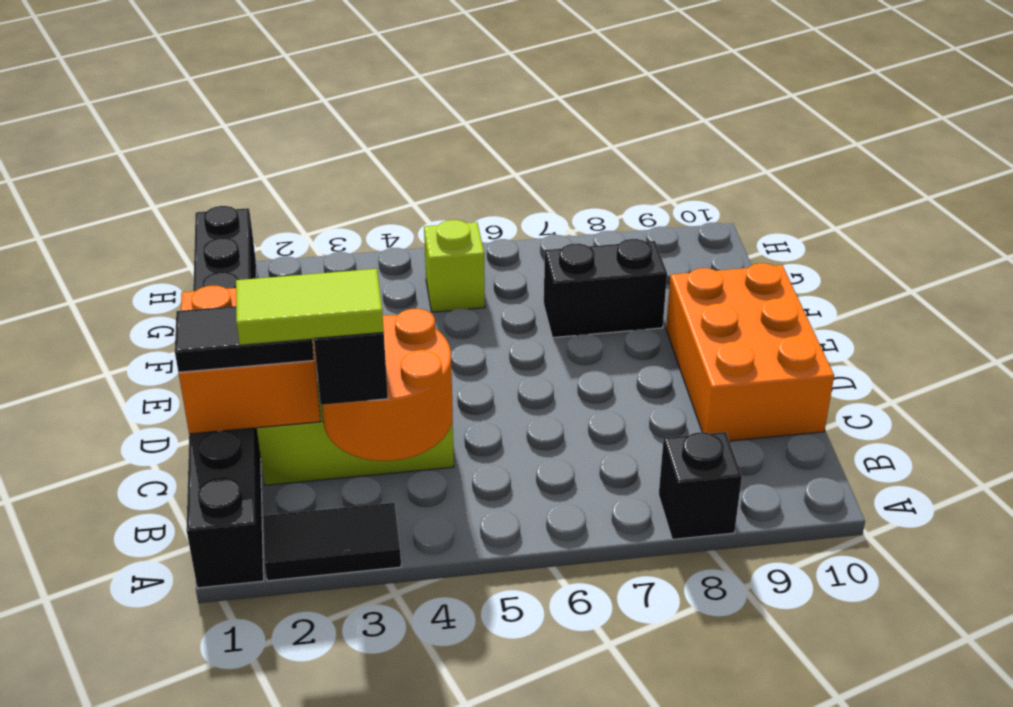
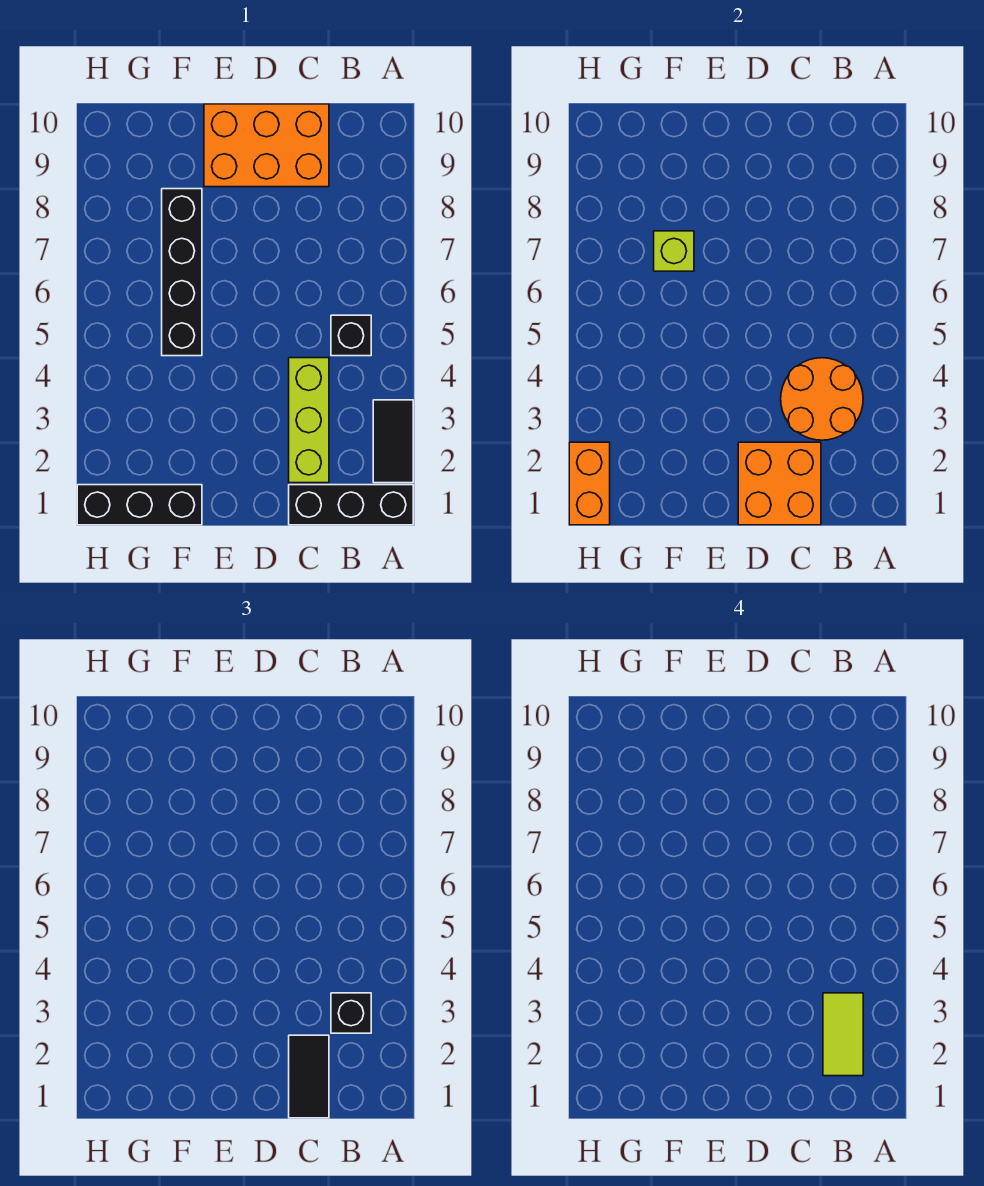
black 1x1 brick [659,432,742,539] -> black 1x1 brick moved to [331,315,371,356]
black 1x2 brick [544,239,667,338] -> black 1x4 brick [162,189,202,356]
lime 1x1 brick [424,220,485,312] -> lime 1x1 brick moved to [654,231,694,271]
none -> orange 1x2 brick [569,442,610,525]

